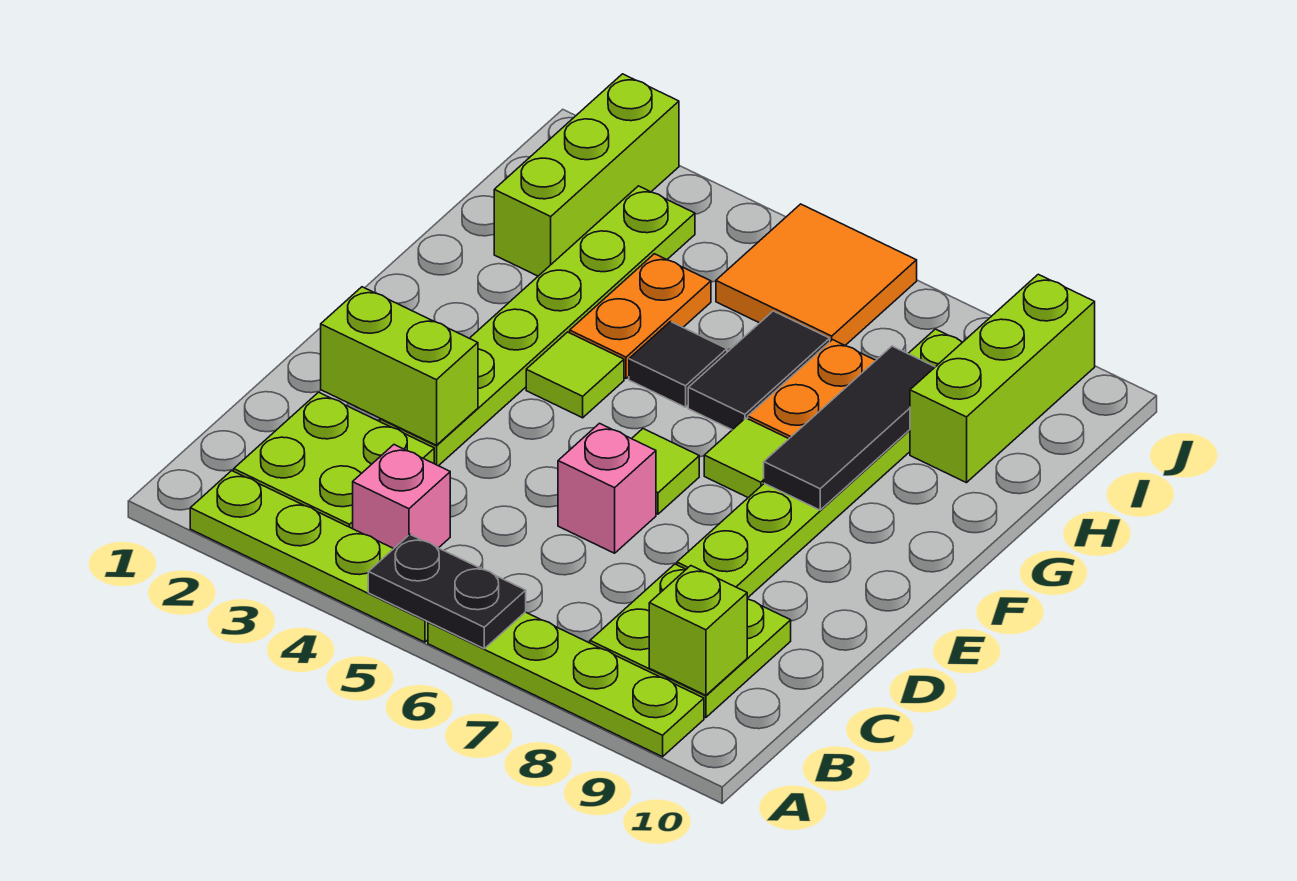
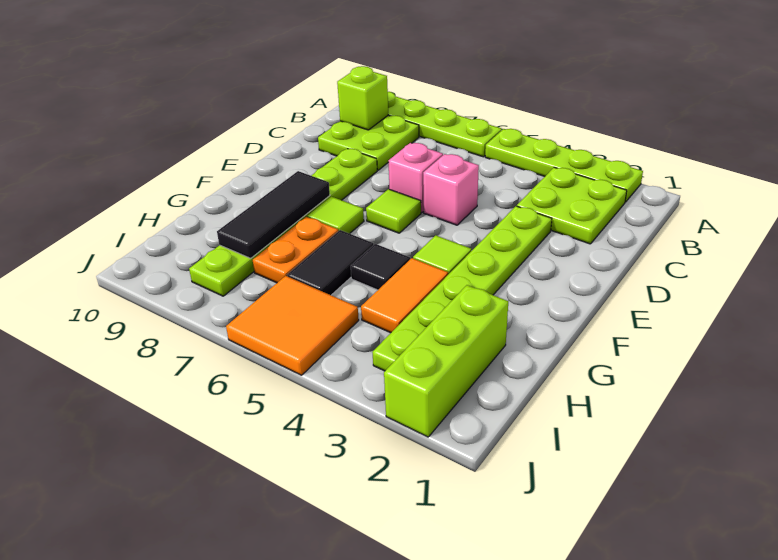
black 1x2 plate [368,535,526,648] -> none
pink 1x1 brick [353,445,450,549] -> pink 1x1 brick moved to [423,154,479,225]
lime 1x2 brick [321,287,478,445] -> none
orange 1x2 plate [570,254,711,378] -> orange 1x2 tile [361,258,448,333]
lime 1x3 brick [910,274,1095,483] -> none

